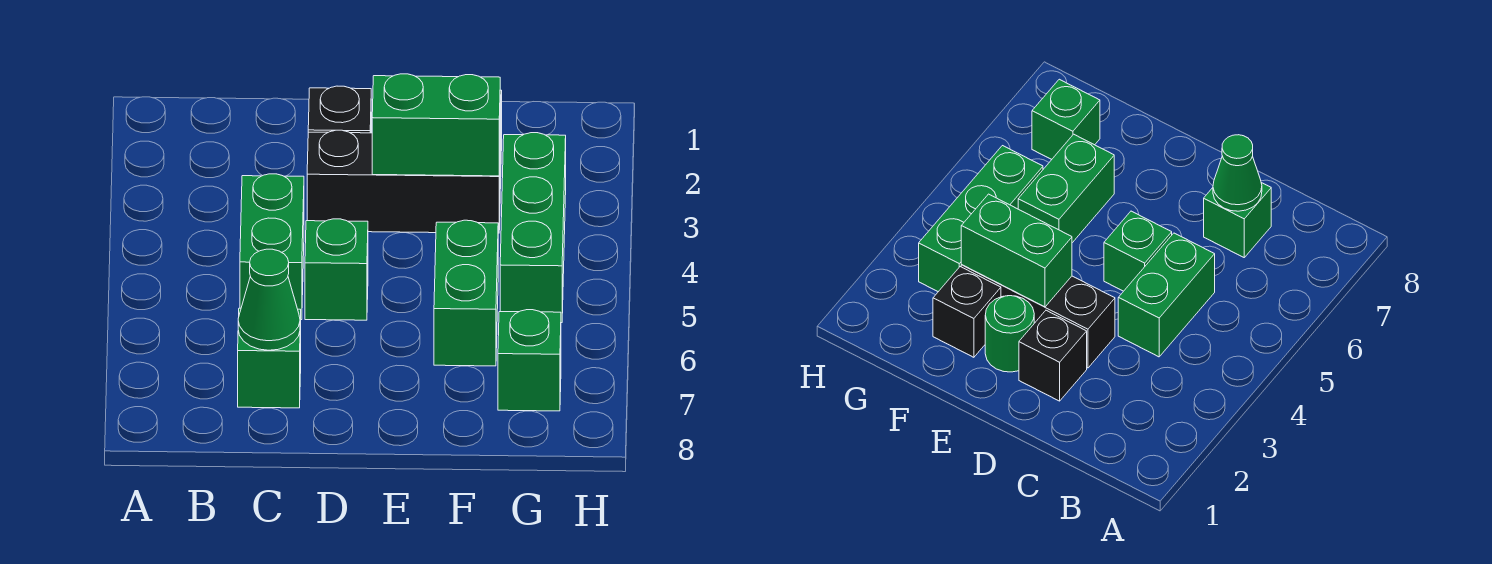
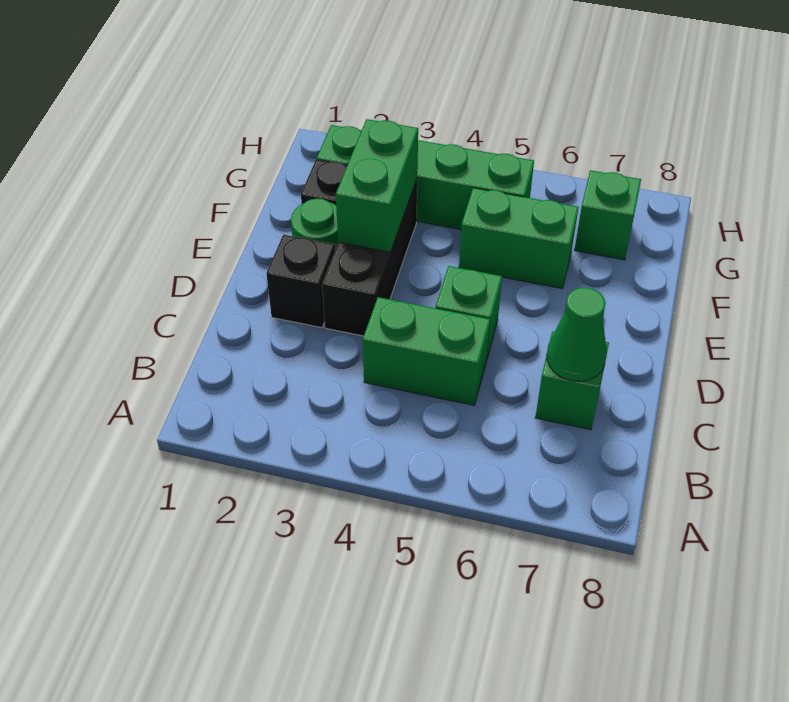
green 1x3 brick [500,133,566,323] -> green 1x4 brick [317,125,534,230]

